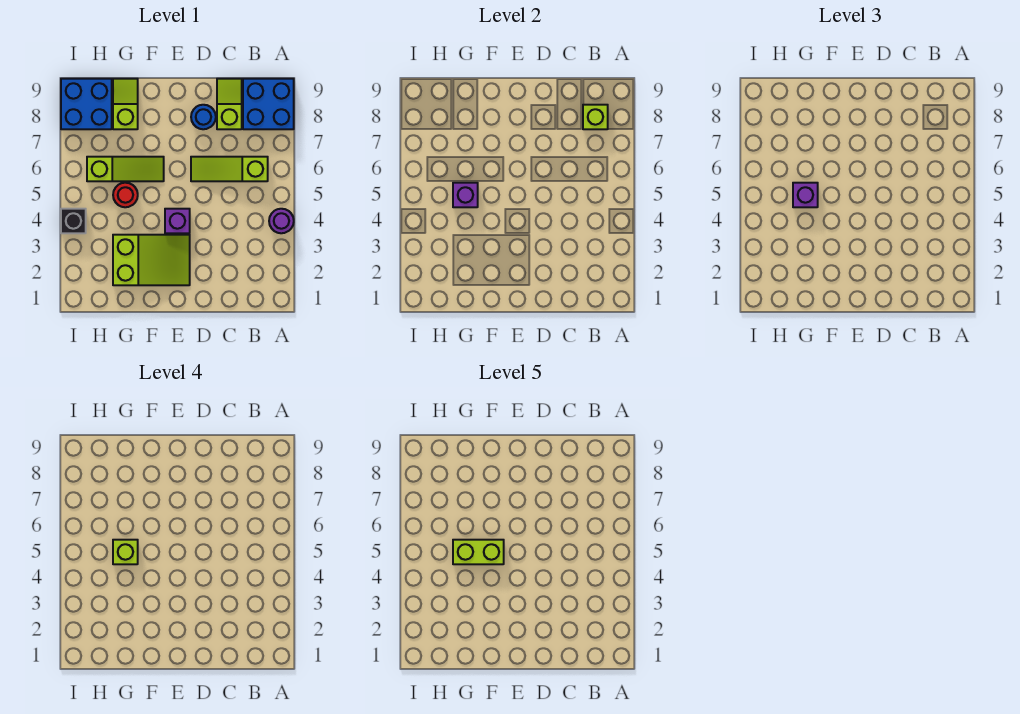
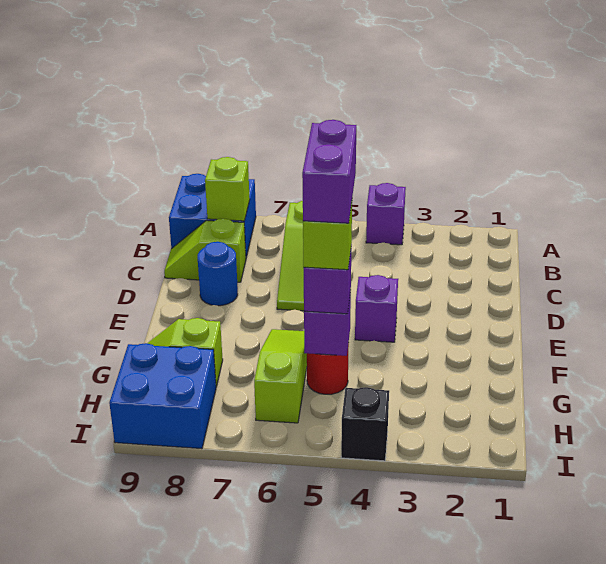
purple 1x1 round brick [269,209,294,233] -> purple 1x1 brick [366,183,406,245]
lime 2x3 slope [113,235,190,285] -> none
lime 1x2 brick [453,540,504,564] -> purple 1x2 brick [302,120,356,223]

